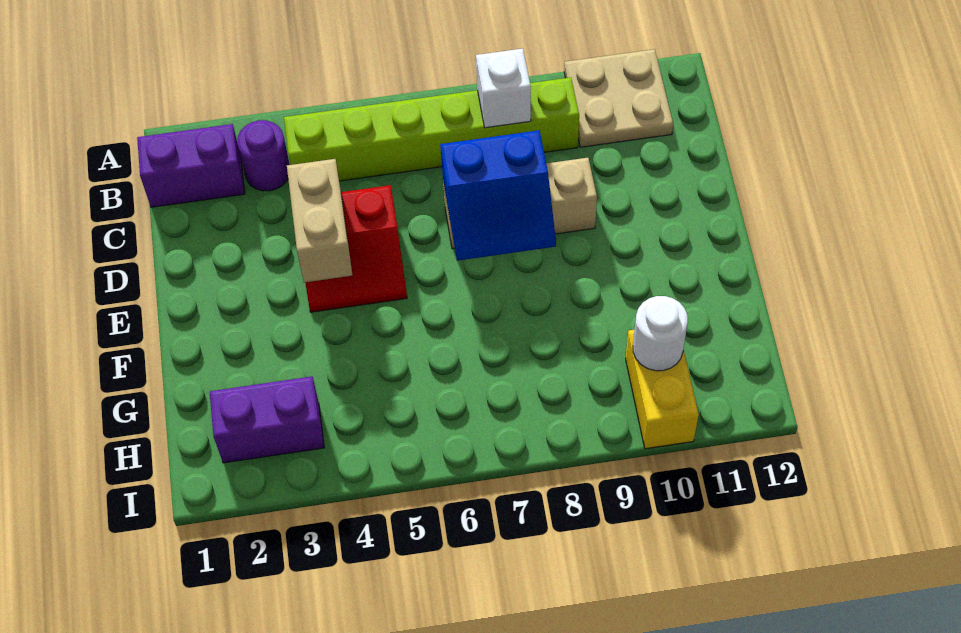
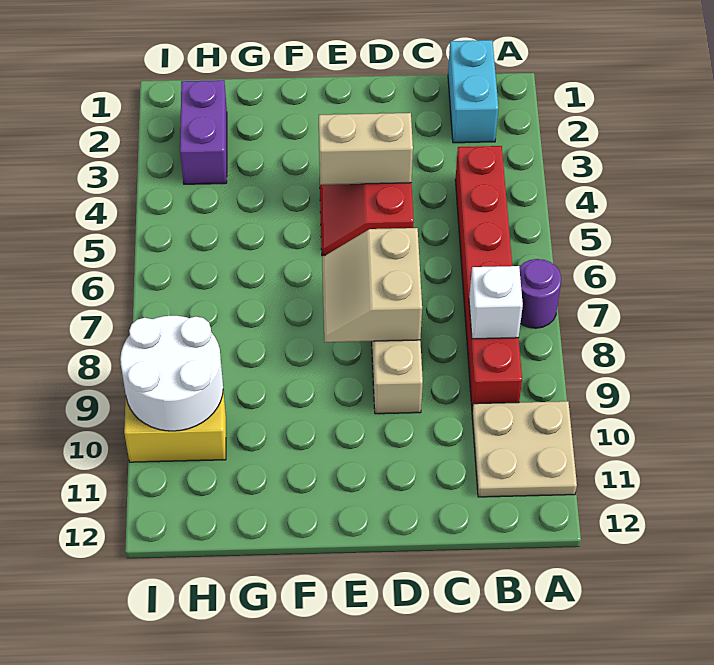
purple 1x2 brick [137,124,245,207] -> cyan 1x2 brick [448,40,498,143]
purple 1x1 round brick [237,120,290,191] -> purple 1x1 round brick moved to [519,259,561,328]
lime 1x6 brick [284,77,579,181] -> red 1x6 brick [455,146,522,409]
blue 2x2 slope [440,130,556,261] -> tan 2x2 slope [322,228,422,342]
white 1x1 round brick [633,296,688,371] -> white 2x2 round brick [120,316,223,431]

